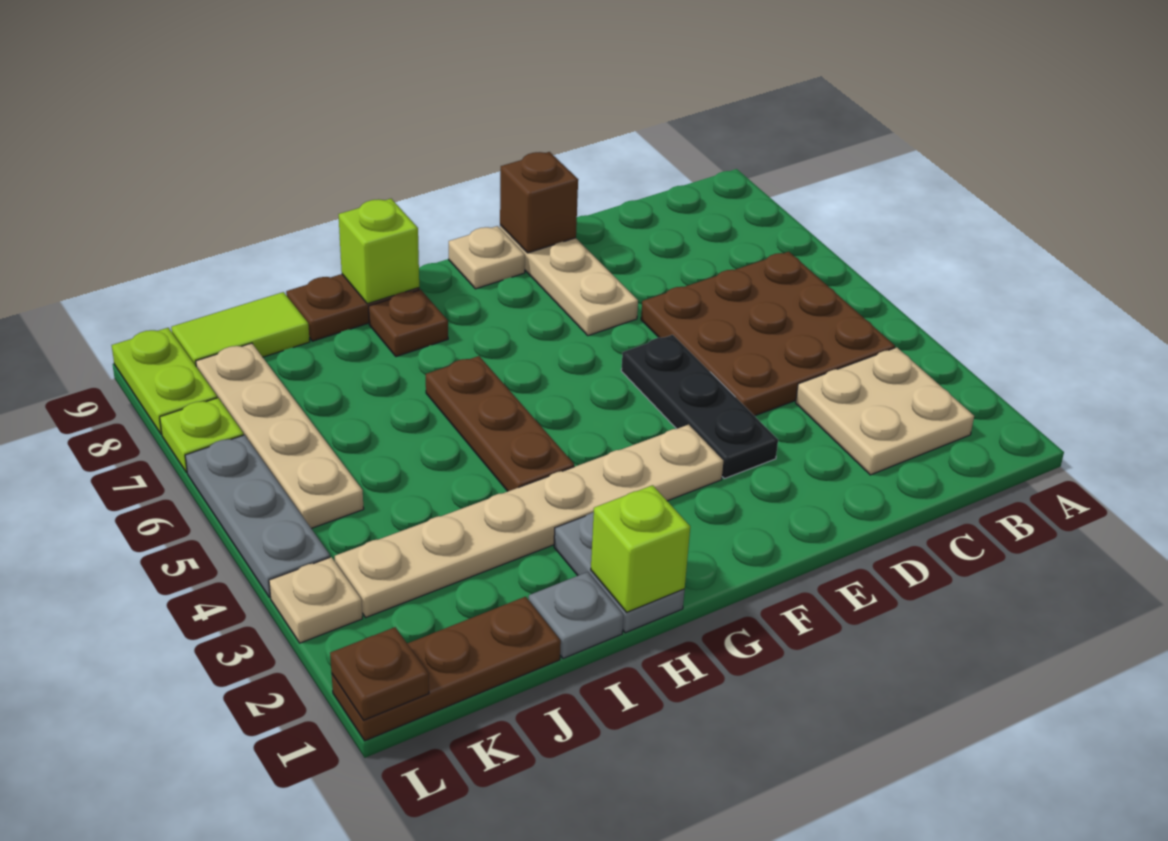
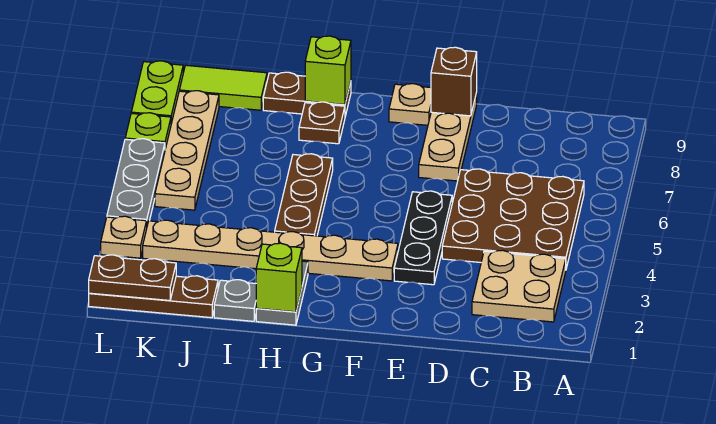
brown 1x1 plate [330,627,429,720] -> brown 1x2 plate [89,255,176,300]

